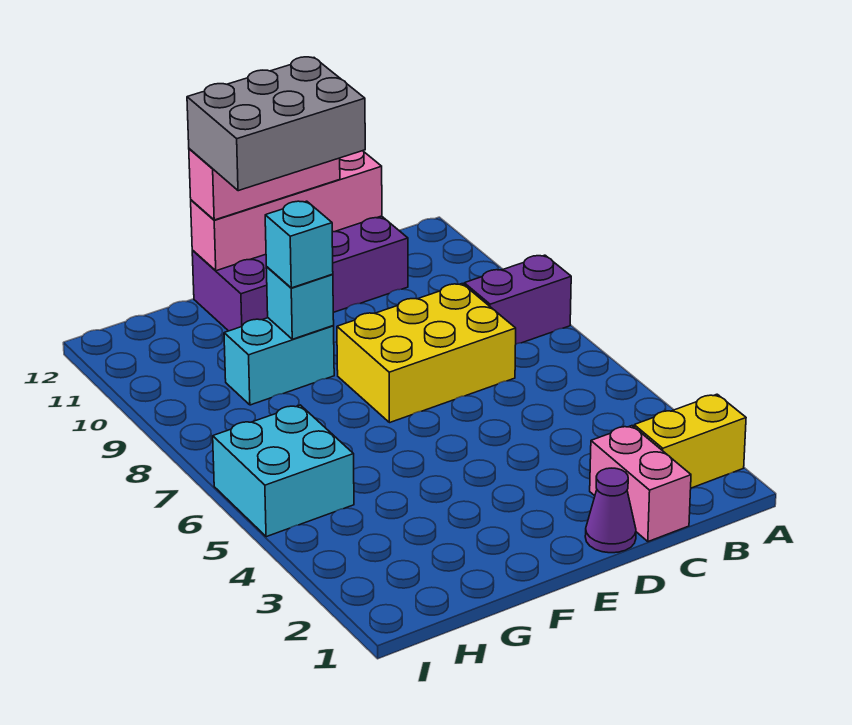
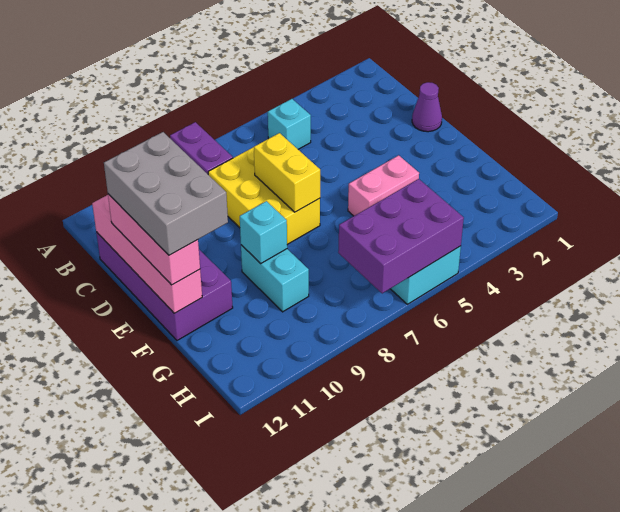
yellow 1x2 brick [634,394,746,488] -> yellow 1x2 brick moved to [254,133,320,212]
pink 1x2 brick [590,426,691,542] -> pink 1x2 brick moved to [348,155,419,216]
cyan 1x1 brick [265,201,333,288] -> cyan 1x1 brick moved to [268,99,311,149]
none -> purple 2x3 brick [338,179,464,293]

